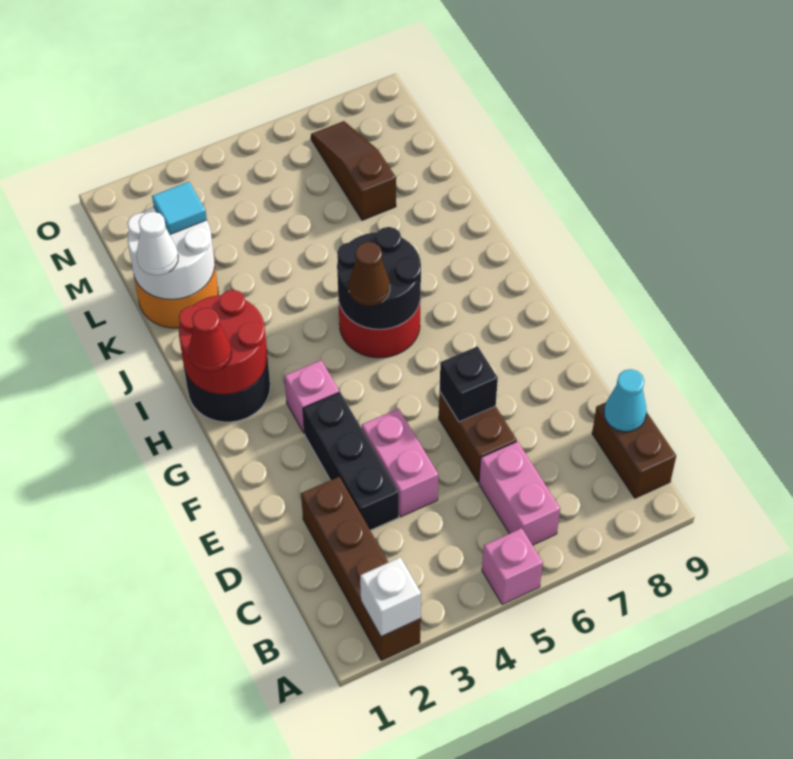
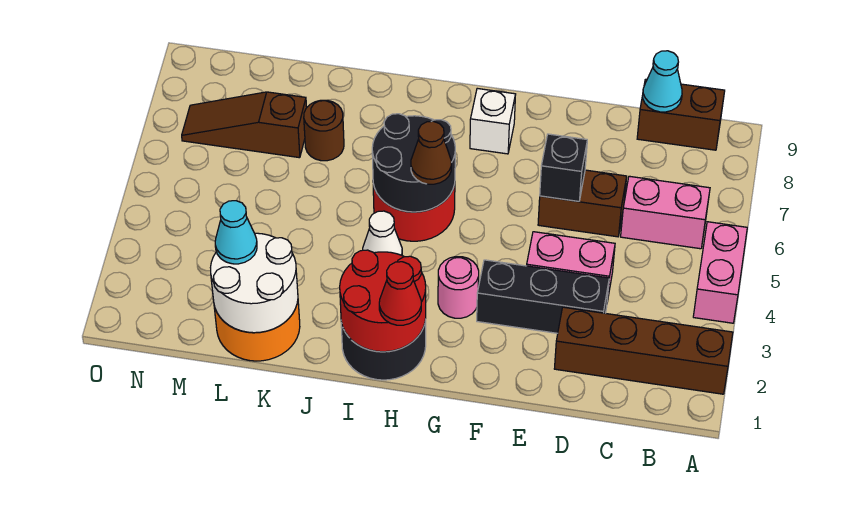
white 1x1 brick [360,557,421,636] -> white 1x1 brick moved to [470,88,516,154]
pink 1x1 brick [482,528,543,604] -> pink 1x2 brick [693,222,747,323]
pink 1x1 brick [284,360,339,434] -> pink 1x1 round brick [438,257,479,318]
white 1x1 cone [137,212,178,275] -> white 1x1 cone moved to [363,211,402,255]
none -> brown 1x1 round brick [304,100,344,161]
cyan 1x1 tile [152,182,207,234] -> cyan 1x1 cone [215,201,257,264]

